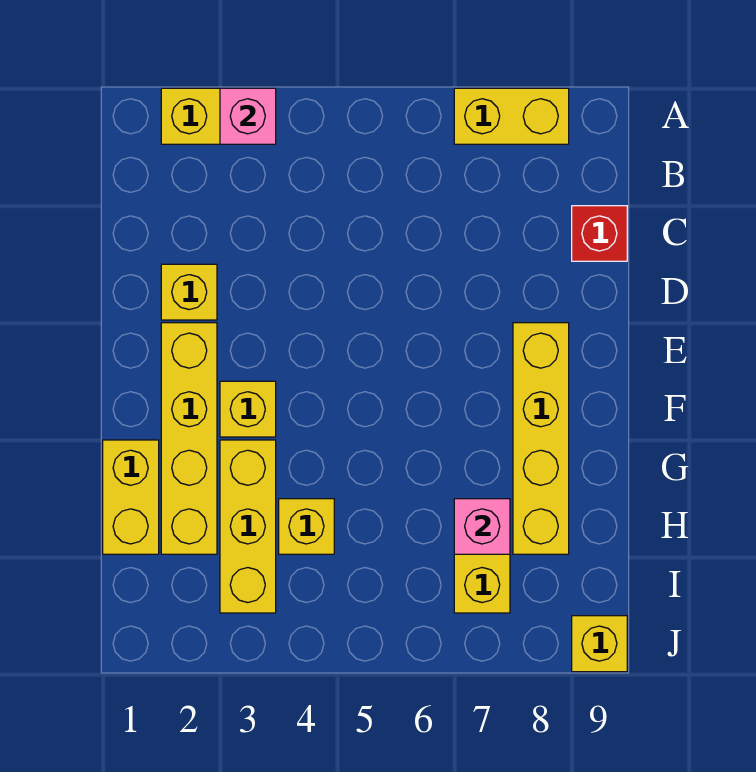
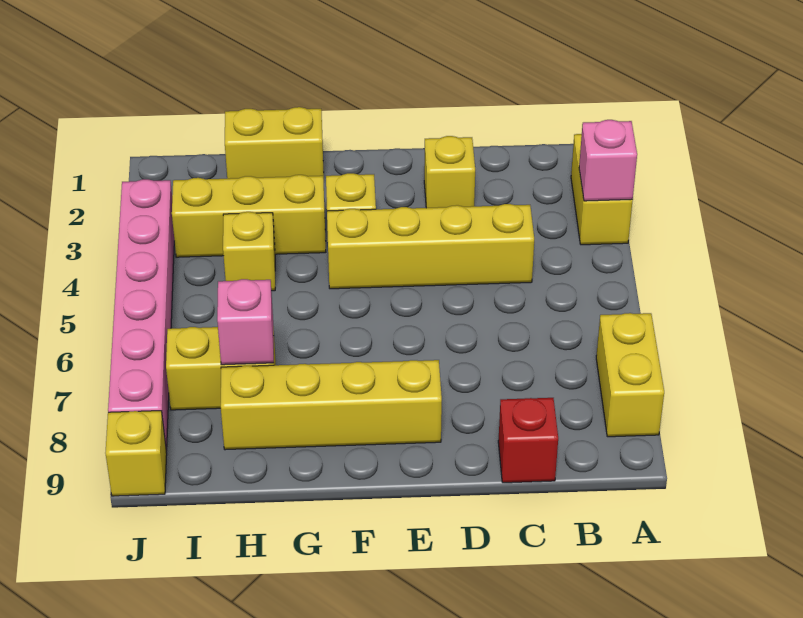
yellow 1x4 brick [161,323,217,554] -> yellow 1x4 brick moved to [327,204,534,289]
none -> pink 1x6 brick [108,179,174,450]

